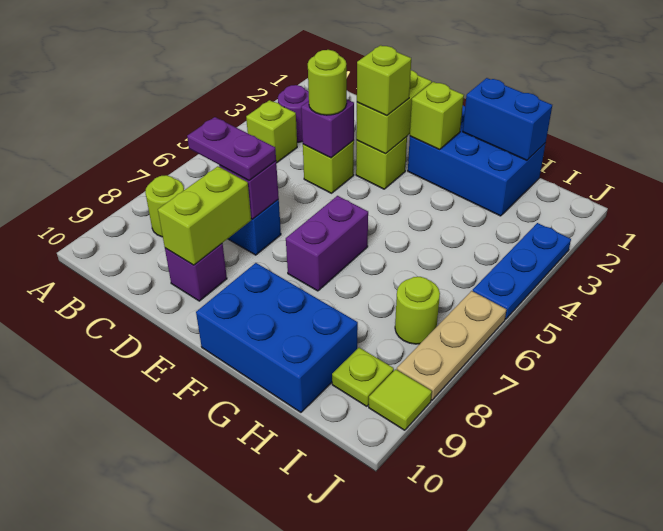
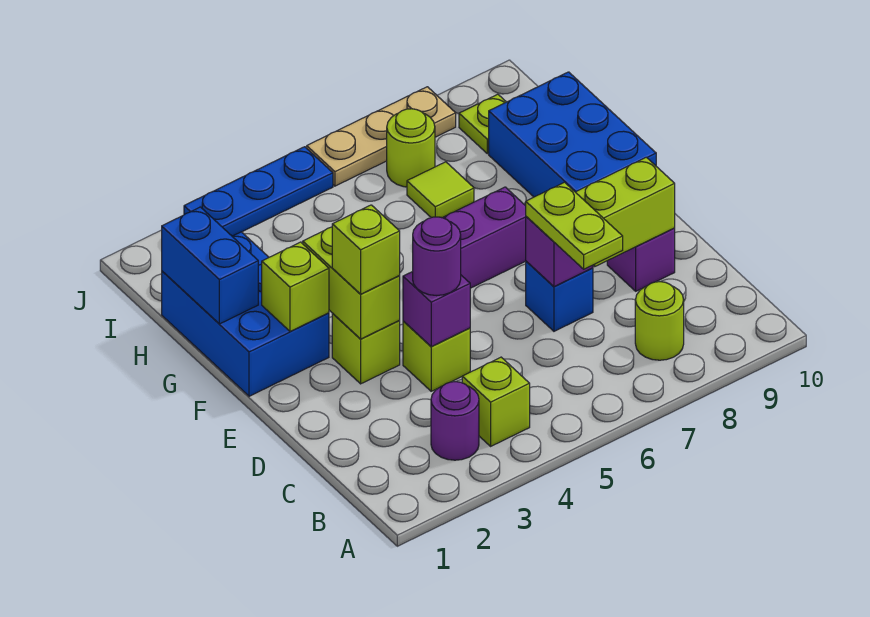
purple 1x2 plate [187,117,276,181] -> lime 1x2 plate [526,182,623,269]
lime 1x1 round brick [308,50,347,115] -> purple 1x1 round brick [413,217,461,296]
lime 1x2 brick [356,70,432,154] -> lime 1x2 brick turned to [303,227,400,339]
lime 1x1 tile [369,369,432,430] -> lime 1x1 tile moved to [407,162,474,218]

